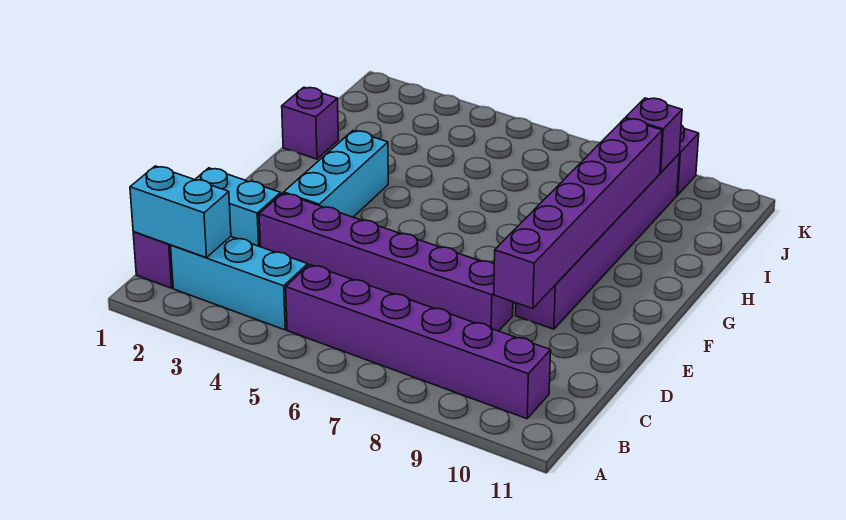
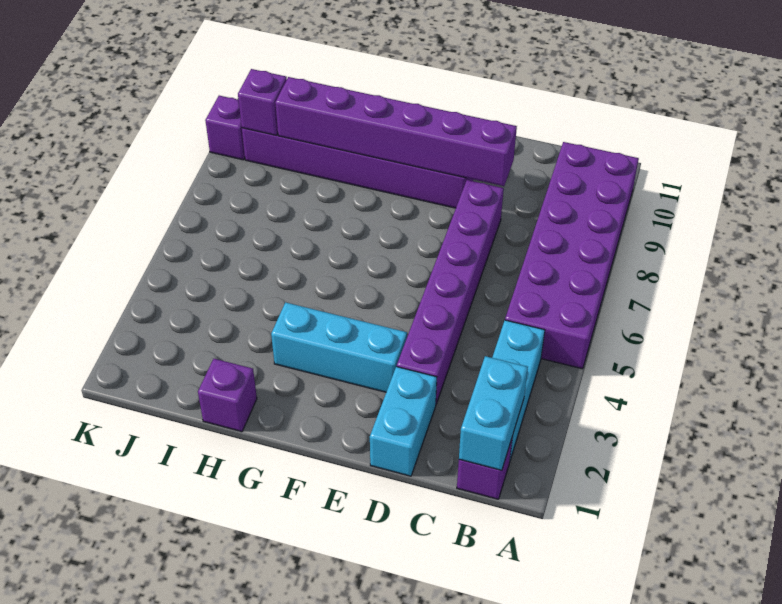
purple 1x6 brick [286,264,551,419] -> purple 2x6 brick [505,142,639,369]

